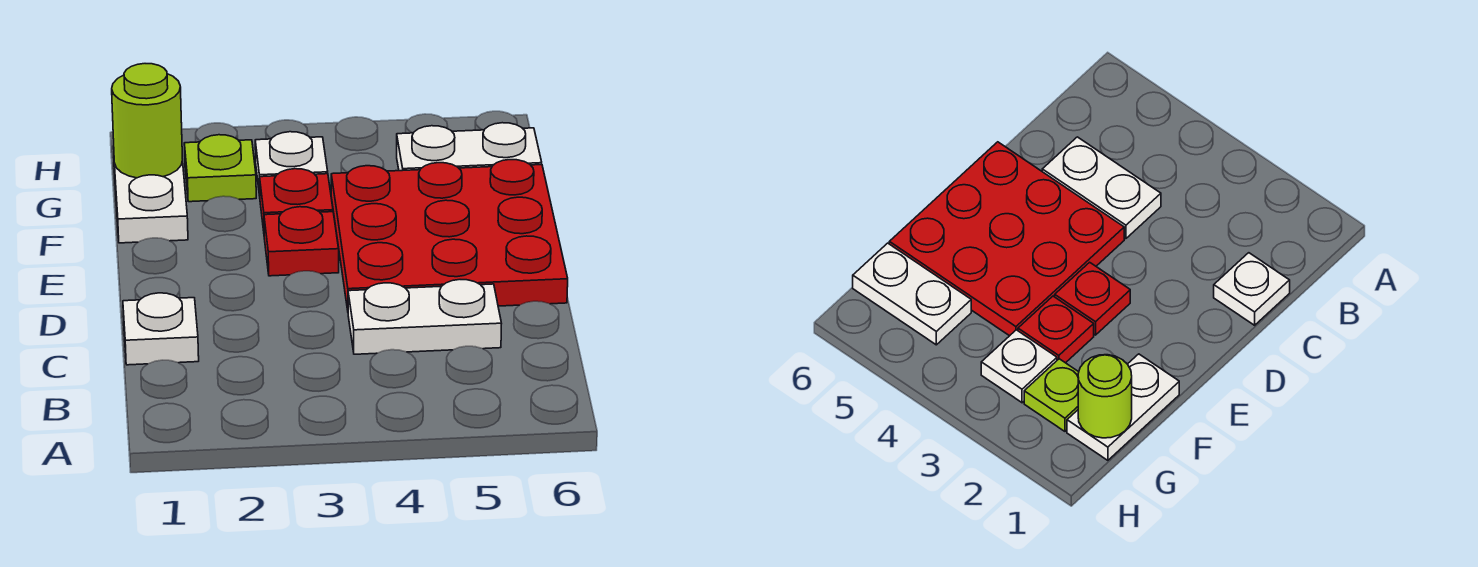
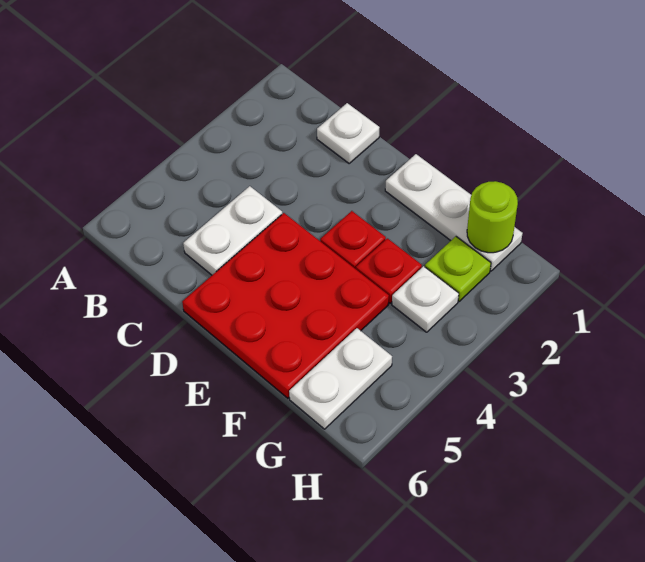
white 1x2 plate [113,146,188,243] -> white 1x3 plate [385,154,523,271]

